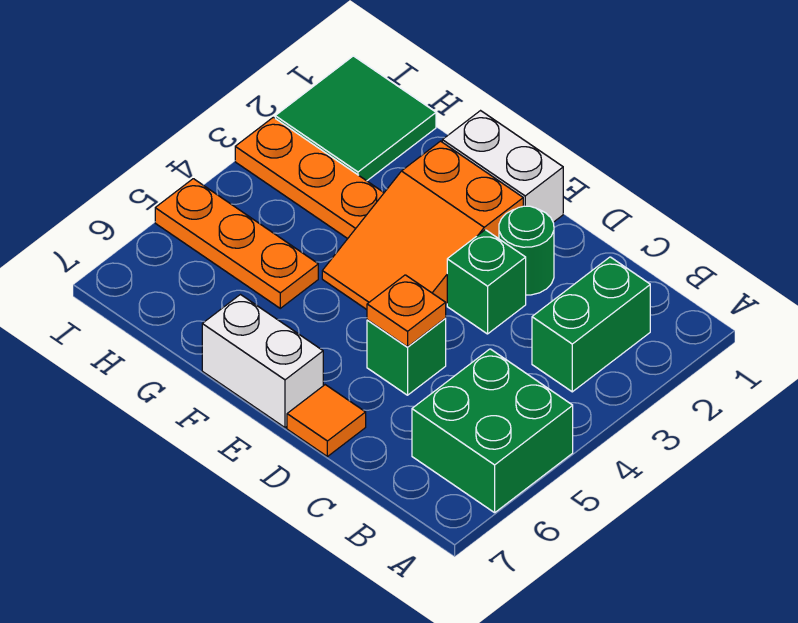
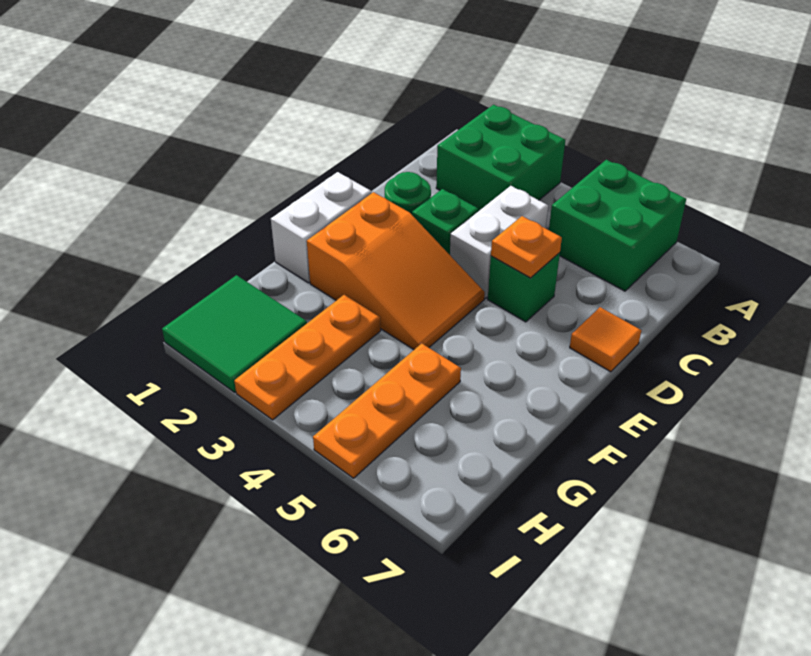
green 1x2 brick [532,257,650,392] -> green 2x2 brick [436,105,565,211]
white 1x2 brick [202,295,323,428] -> white 1x2 brick moved to [450,186,548,298]

